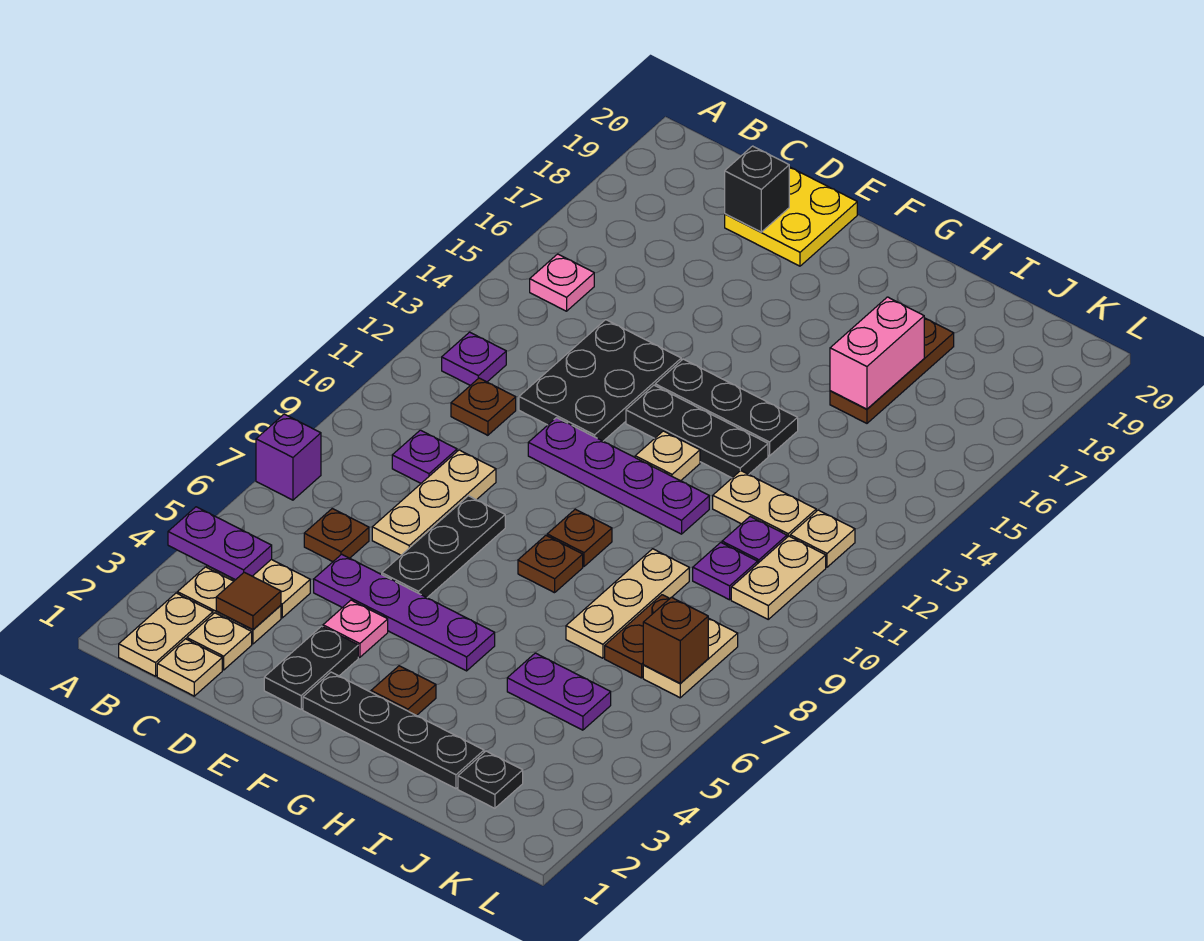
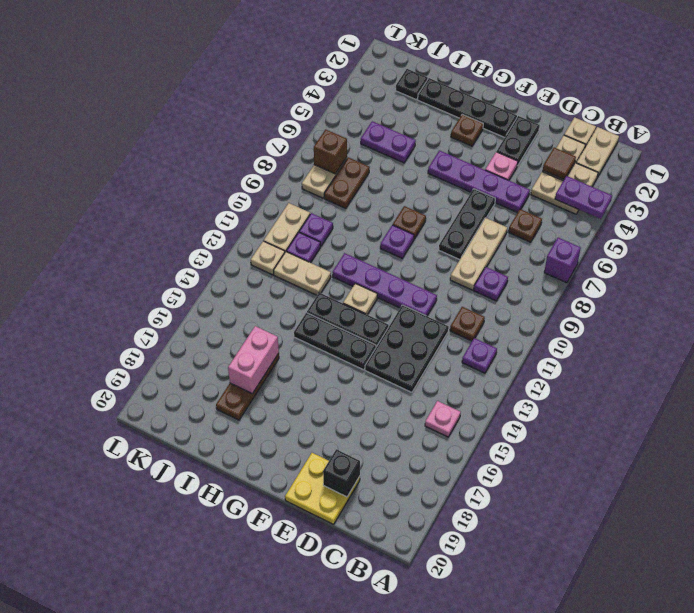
brown 1x1 plate [547,509,612,566] -> purple 1x1 plate [380,225,414,258]
tan 1x3 plate [566,549,689,658] -> none

